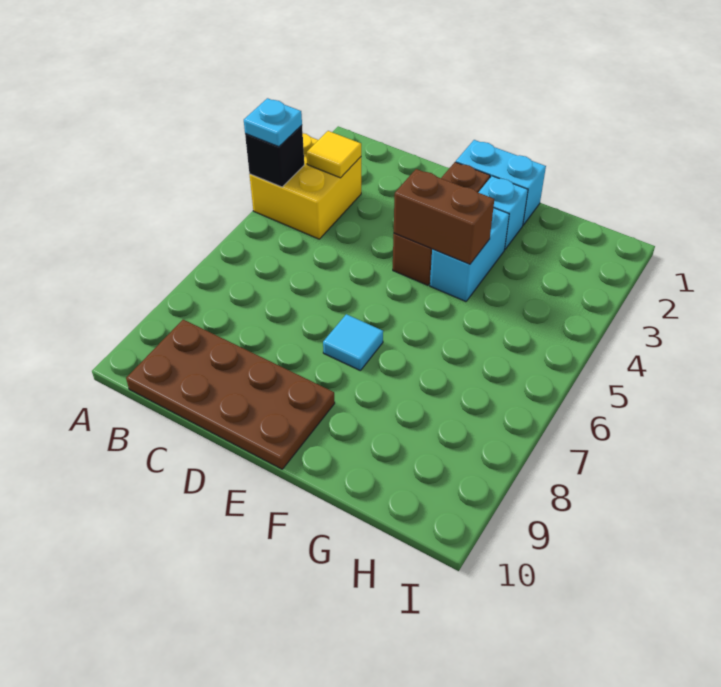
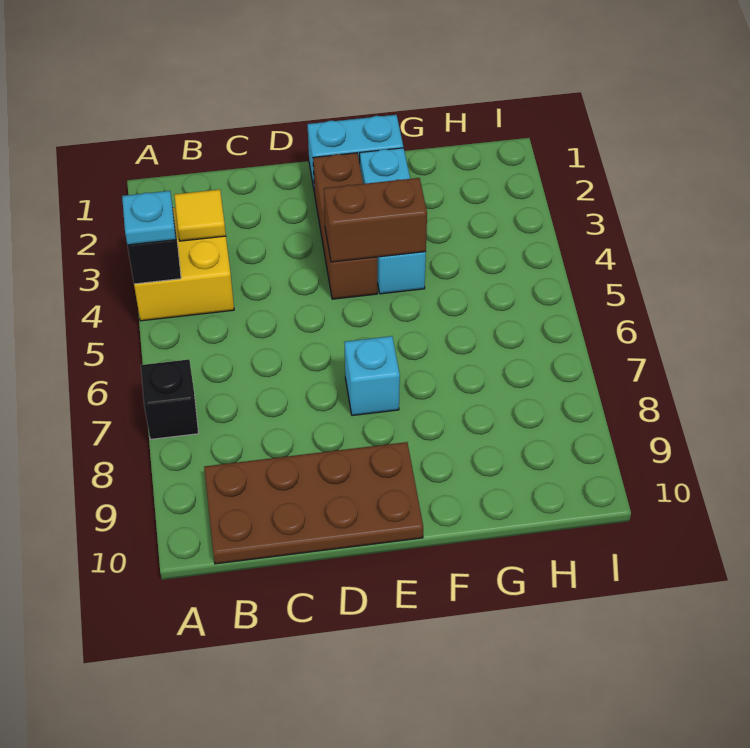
none -> black 1x1 brick [141,359,198,439]
cyan 1x1 tile [323,314,383,371] -> cyan 1x1 brick [344,336,400,416]

